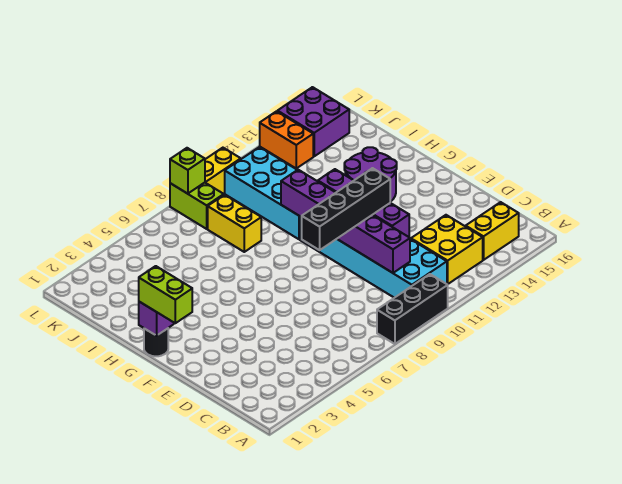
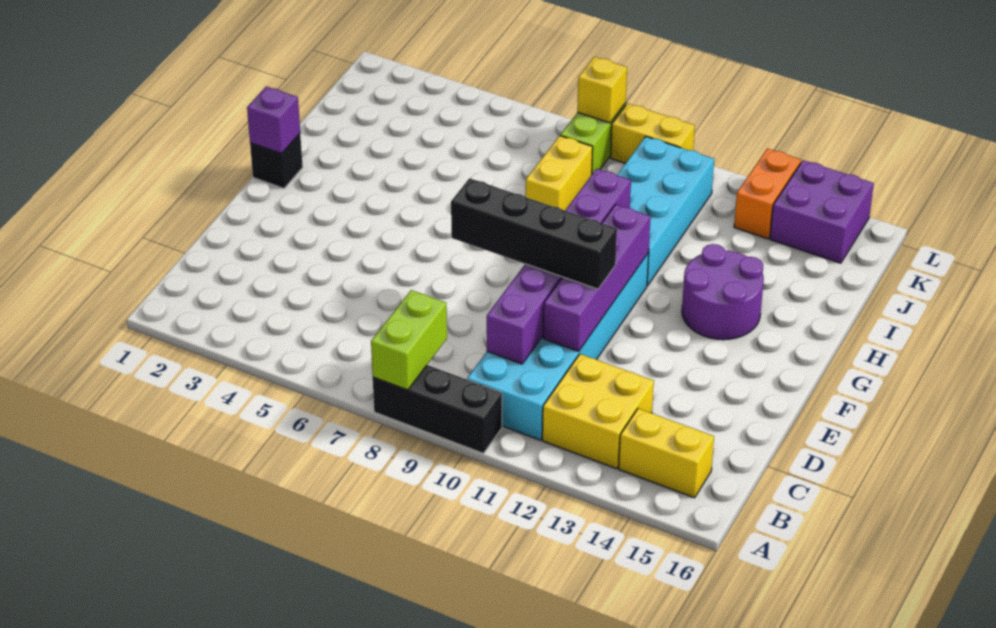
lime 1x2 brick [139,266,192,323] -> lime 1x2 brick moved to [371,290,447,390]
black 1x1 round brick [144,329,168,356] -> black 1x1 brick [250,133,303,188]
lime 1x1 brick [170,148,205,194] -> yellow 1x1 brick [577,57,627,123]

